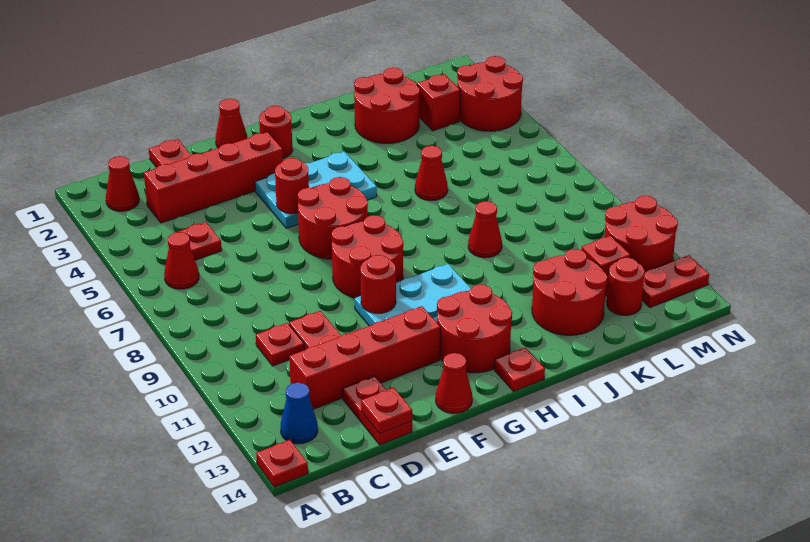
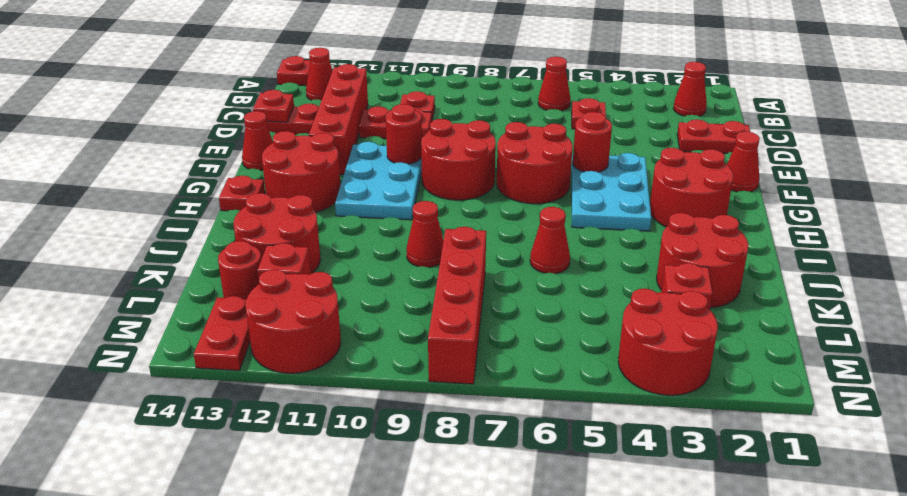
blue 1x1 cone [281,383,318,444] -> red 1x1 cone [306,48,333,100]
red 1x4 brick [144,132,283,223] -> red 1x4 brick moved to [428,227,486,384]
red 1x1 round brick [259,106,293,158] -> red 2x2 round brick [650,148,733,227]

